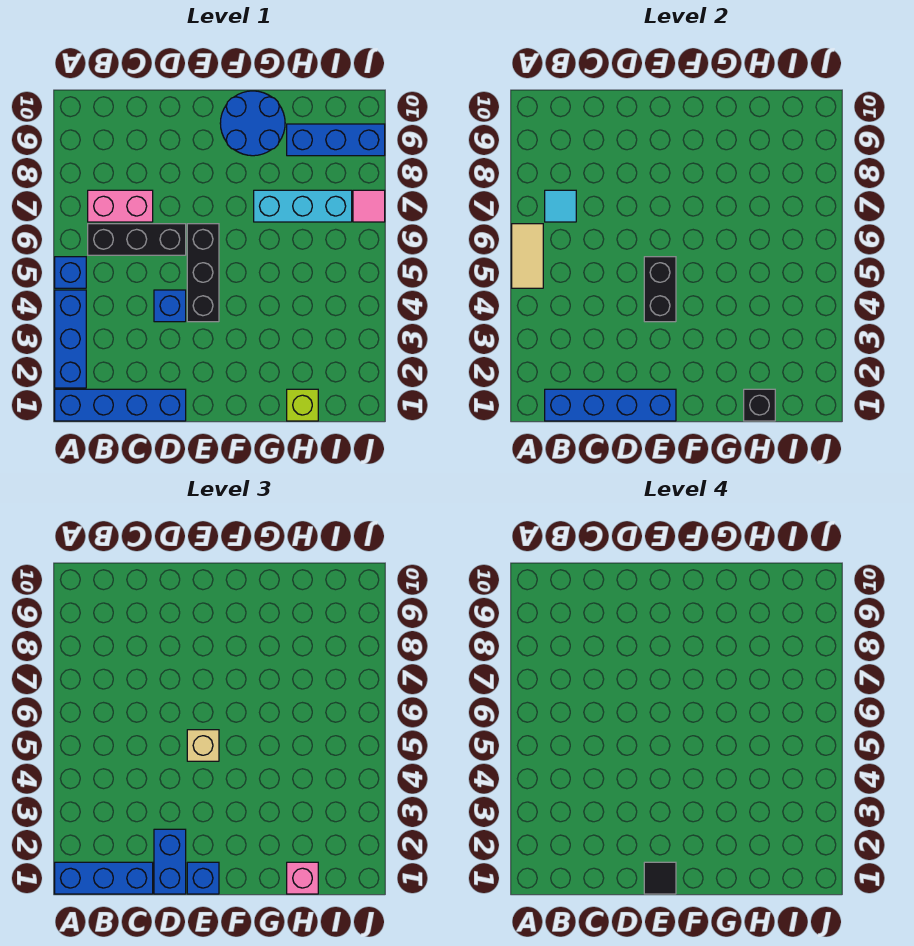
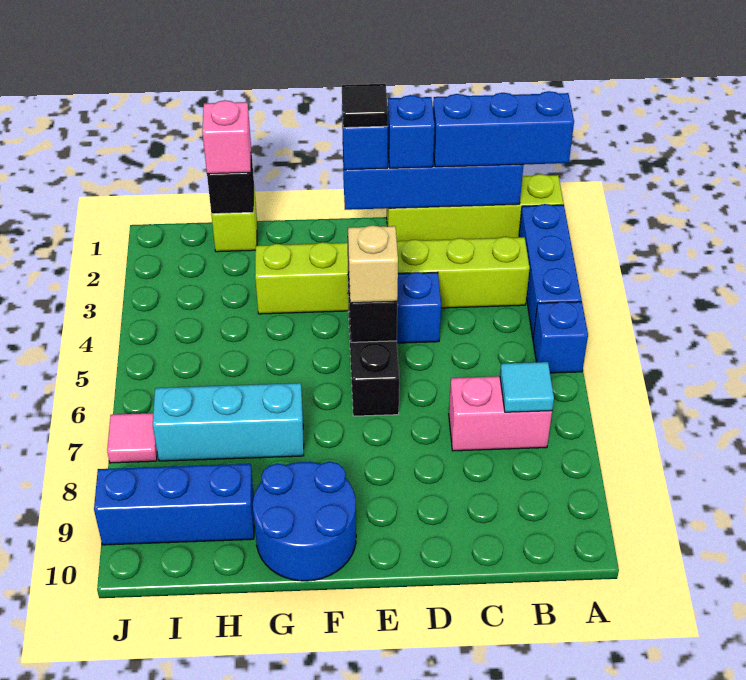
blue 1x4 brick [55,389,186,421] -> lime 1x4 brick [387,174,564,241]
tan 1x2 tile [512,224,543,288] -> none
none -> lime 1x6 brick [255,237,530,314]
black 1x3 brick [88,224,186,255] -> none
blue 1x2 brick [154,829,186,894] -> blue 1x1 brick [388,95,435,168]

